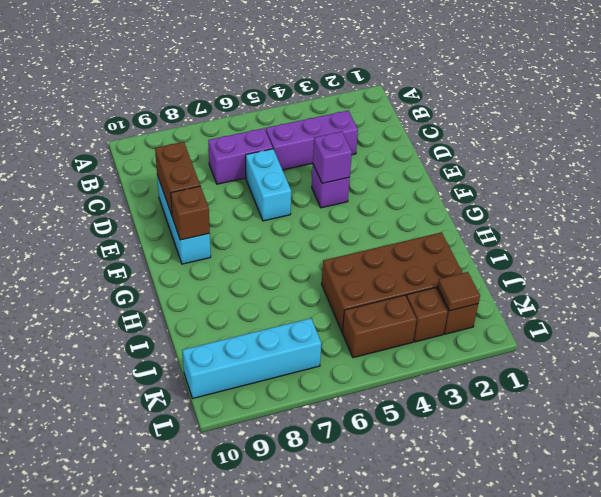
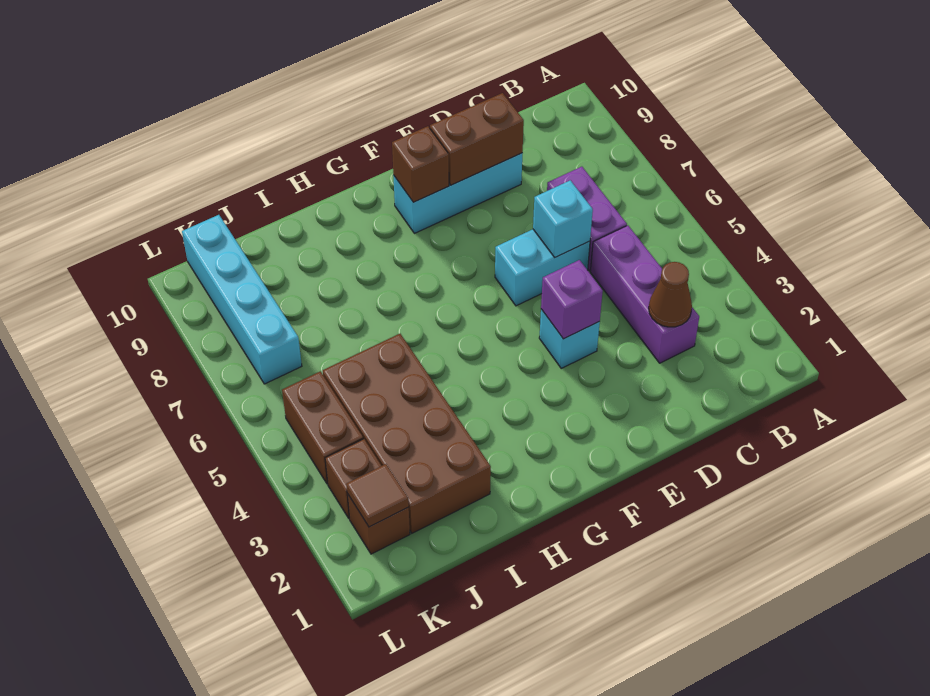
none -> brown 1x1 cone [649,262,692,327]
none -> cyan 1x1 brick [533,180,593,257]
purple 1x1 brick [312,165,350,208] -> cyan 1x1 brick [539,309,600,368]

